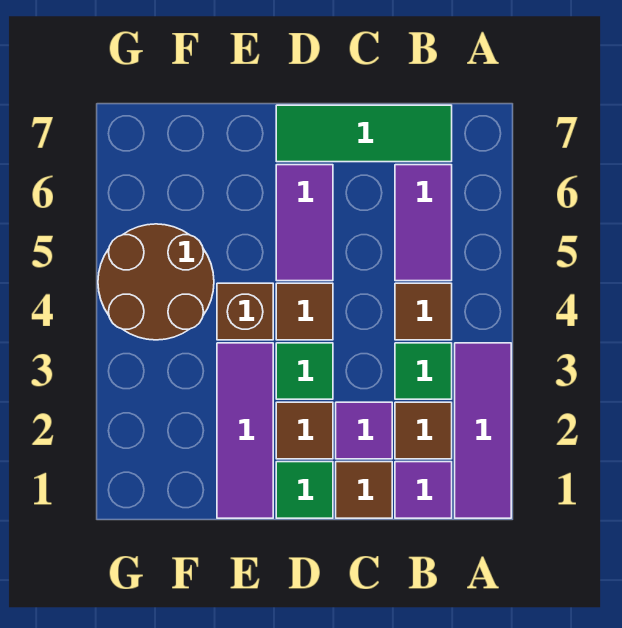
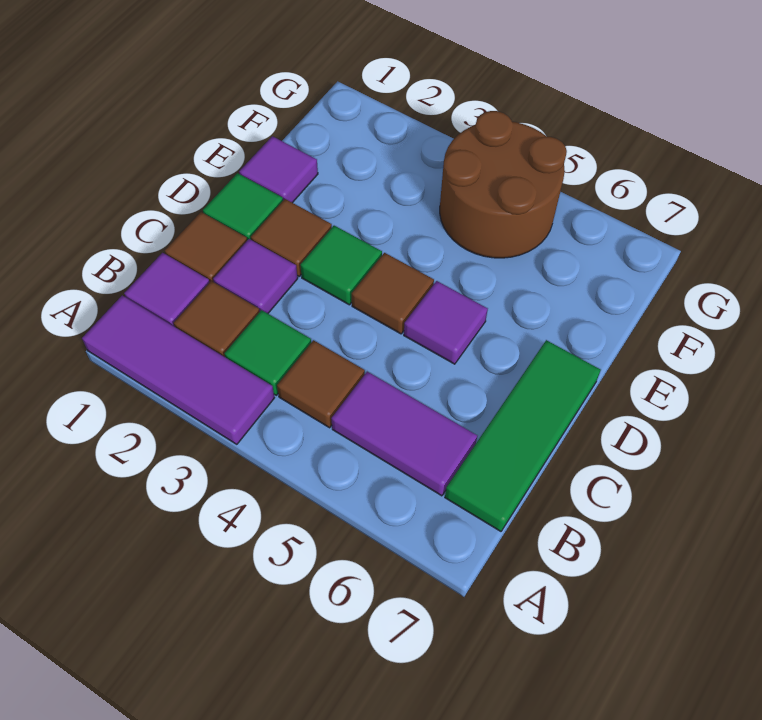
purple 1x2 tile [276,165,333,281] -> purple 1x1 tile [404,281,488,364]
purple 1x3 tile [217,343,273,518] -> purple 1x1 tile [239,136,318,203]
brown 1x1 brick [217,283,273,340] -> none

